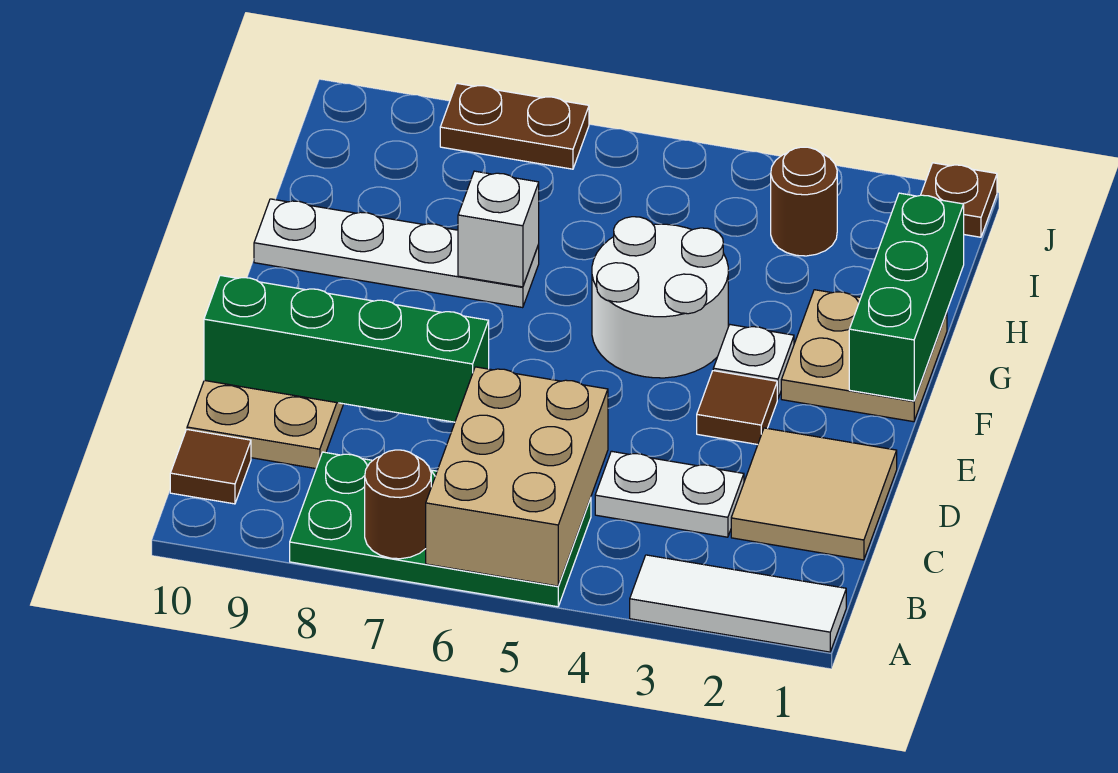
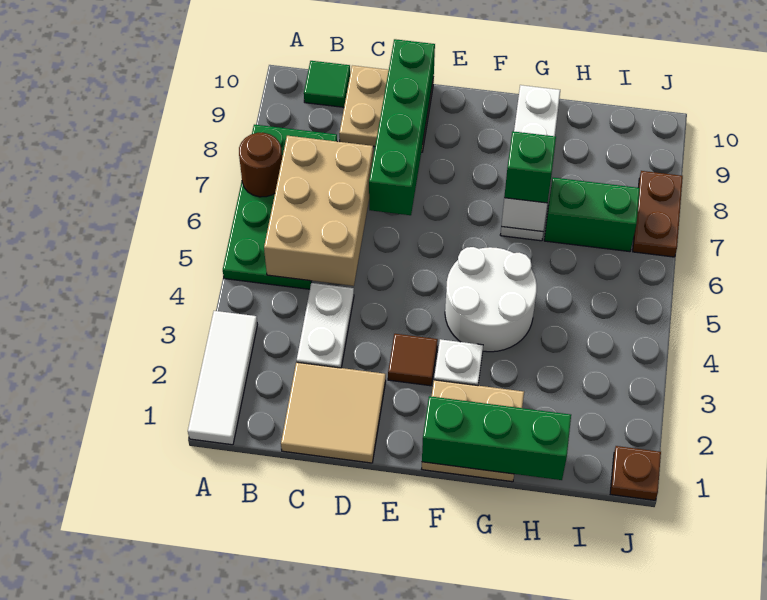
tan 2x3 brick [426,367,608,586] -> tan 2x3 brick turned to [264,136,373,286]
brown 1x1 tile [170,429,251,504] -> green 1x1 tile [304,61,350,107]
none -> green 1x1 brick [504,131,556,203]
none -> green 1x2 brick [544,178,640,252]
brown 1x1 round brick [771,147,837,256] -> none

